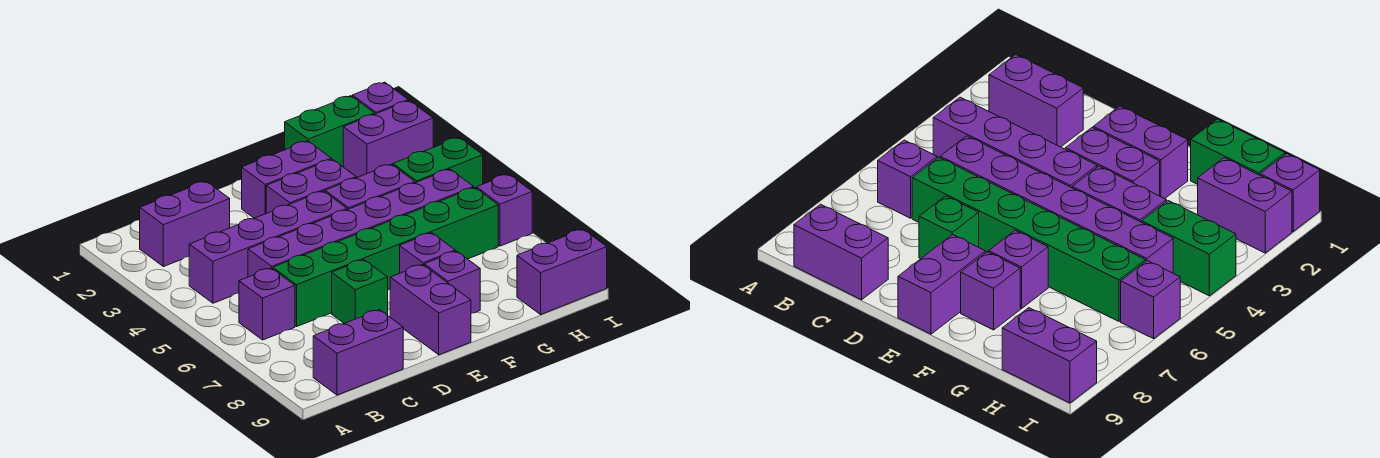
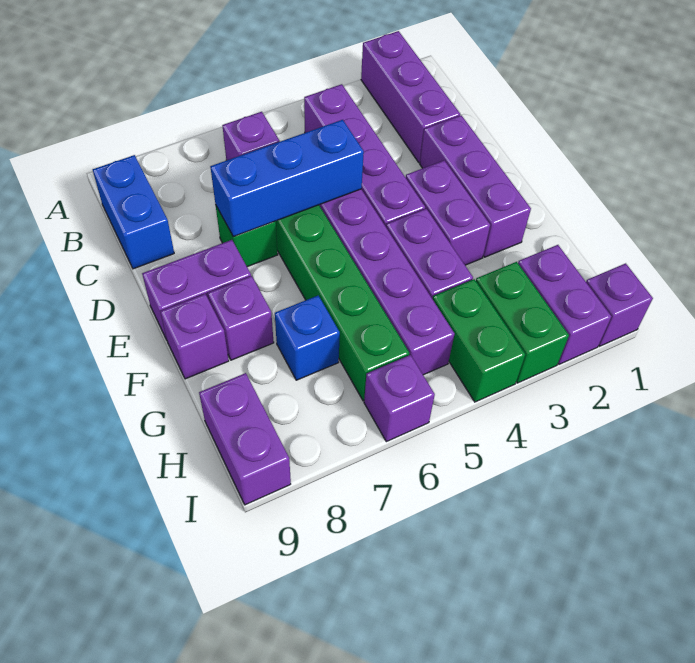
purple 1x2 brick [140,181,230,267] -> purple 1x3 brick [361,31,460,163]
purple 1x2 brick [313,310,403,395] -> blue 1x2 brick [93,155,174,269]
none -> blue 1x3 brick [210,120,364,237]
purple 1x2 brick [242,141,331,218] -> purple 1x3 brick [420,115,531,257]
purple 1x1 brick [400,233,455,273] -> purple 1x1 brick moved to [160,294,229,379]
green 1x2 brick [285,96,374,166] -> green 1x2 brick moved to [476,262,569,383]
none -> blue 1x1 brick [275,296,340,380]

